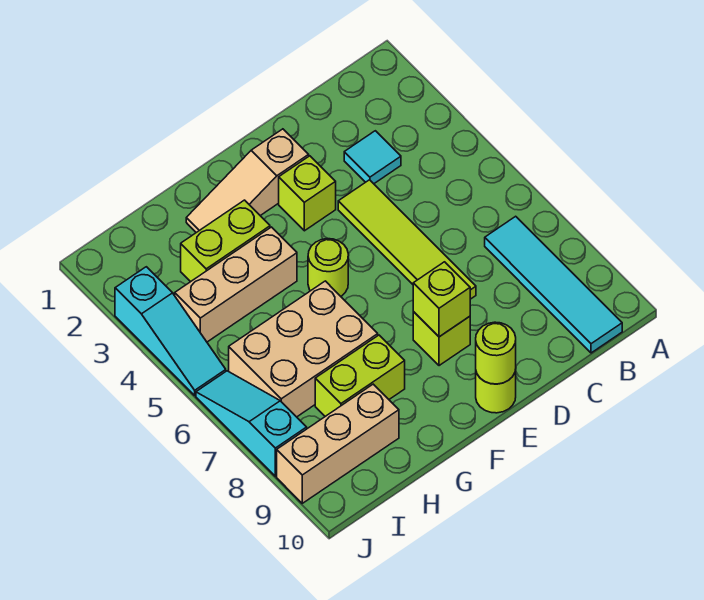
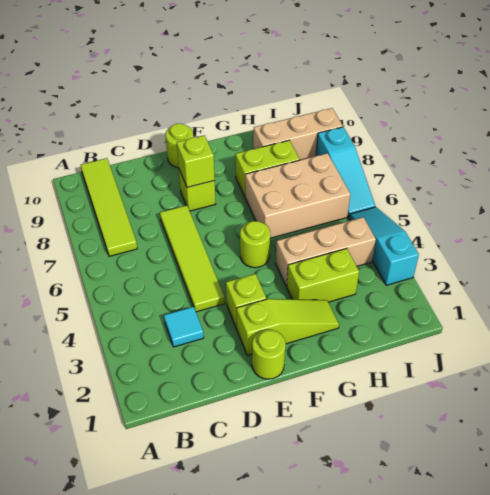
cyan 1x4 tile [485,216,622,353] -> lime 1x4 tile [81,158,137,256]
tan 1x3 slope [186,129,309,233] -> lime 1x3 slope [237,299,339,355]
lime 1x1 round brick [476,322,516,384] -> lime 1x1 round brick moved to [252,330,286,379]

